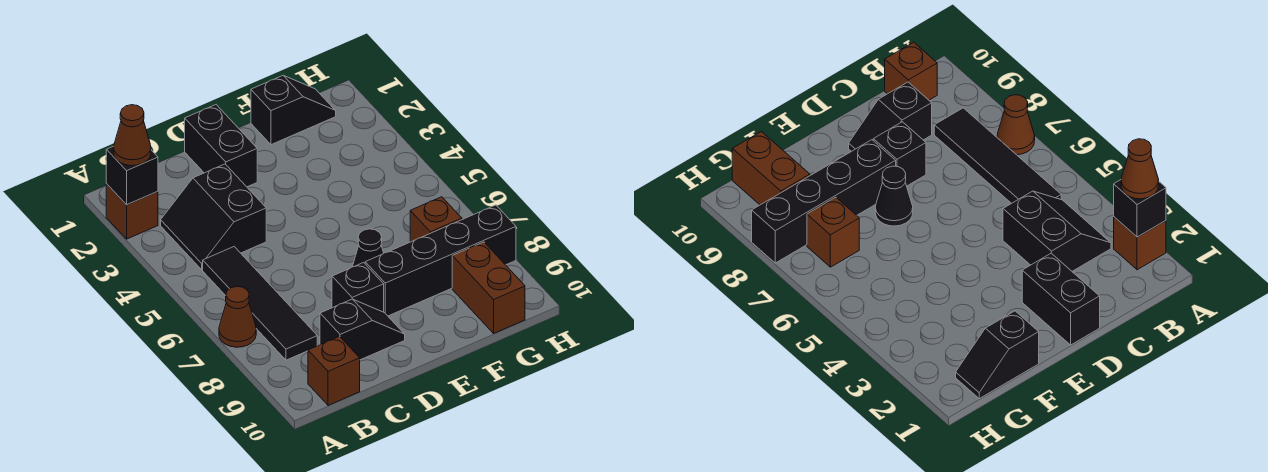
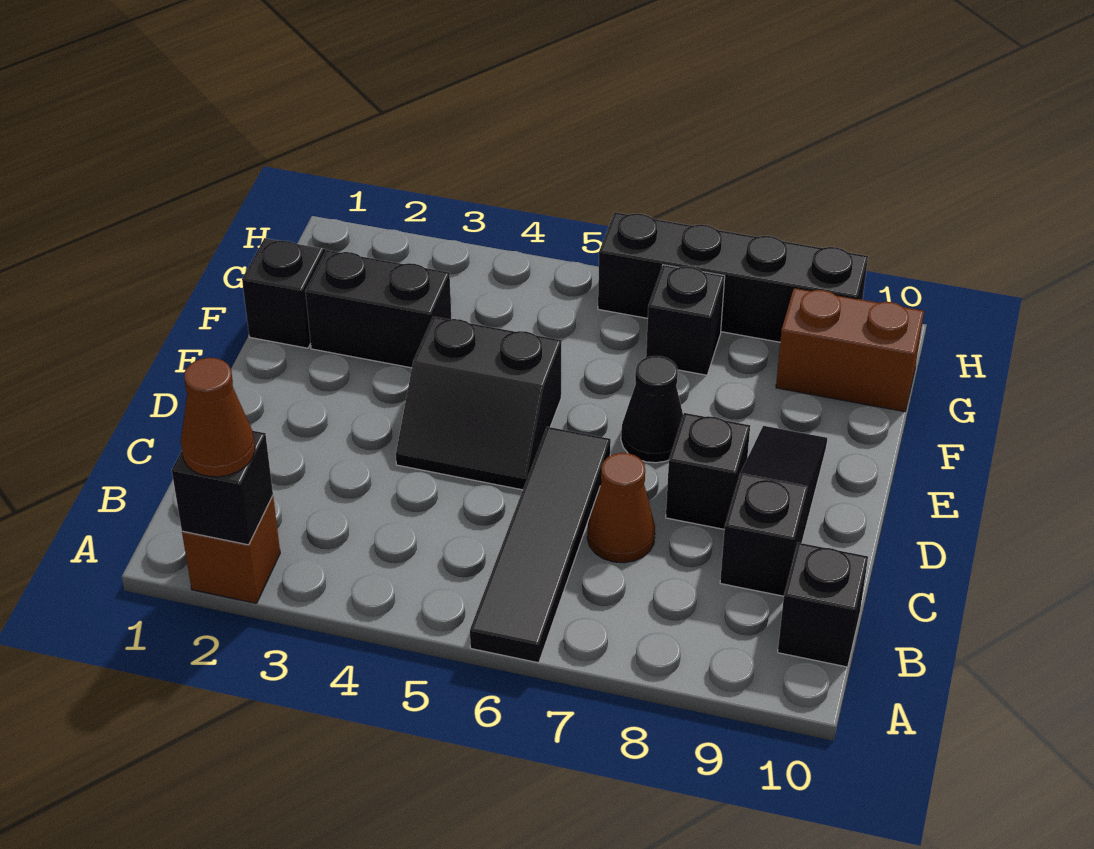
brown 1x1 cone [219,286,256,347] -> brown 1x1 cone moved to [587,453,655,563]
black 2x2 slope [161,164,266,270] -> black 2x2 slope moved to [396,317,562,490]
black 1x4 tile [203,247,317,360] -> black 1x4 tile turned to [470,427,611,663]
brown 1x1 brick [308,336,360,405] -> black 1x1 brick [778,543,868,667]
black 1x2 slope [320,299,405,360] -> black 1x3 slope [720,426,827,596]
black 1x2 brick [185,105,257,187] -> black 1x2 brick moved to [305,250,451,368]
black 1x4 brick [365,205,516,316] -> black 1x4 brick turned to [598,212,868,342]
brown 1x1 brick [410,197,462,242] -> black 1x1 brick [646,265,725,375]

